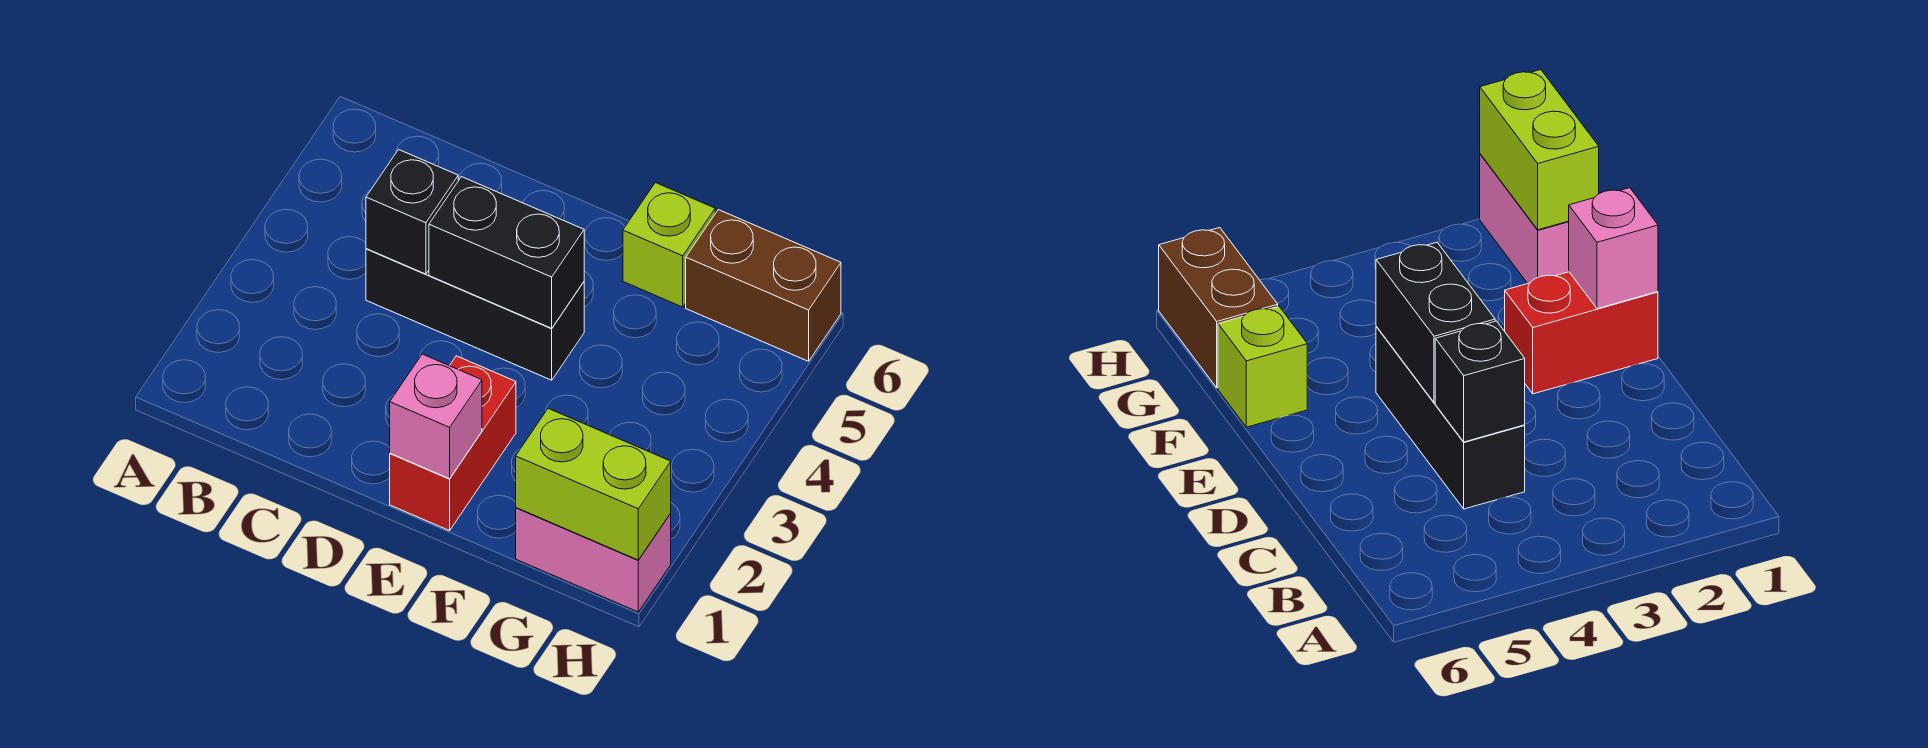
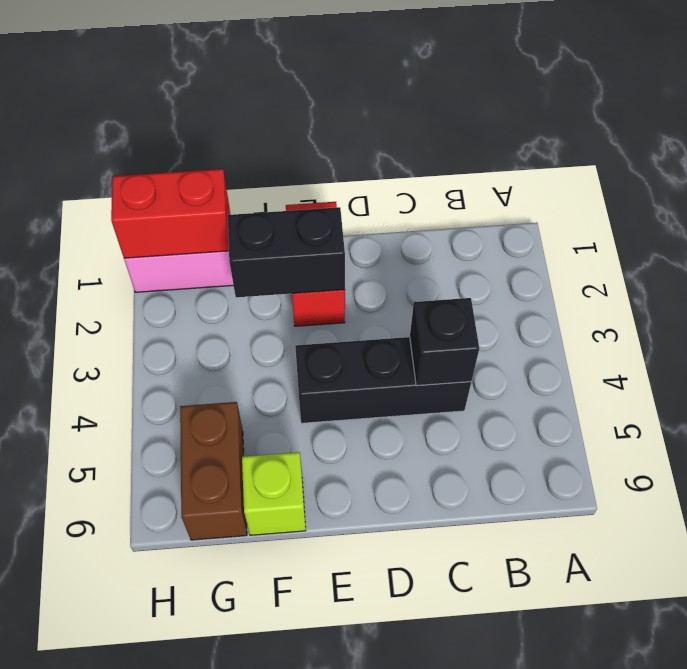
black 1x2 brick [429,177,584,328] -> black 1x2 brick moved to [228,207,345,297]
pink 1x1 brick [390,354,482,479] -> none
lime 1x2 brick [516,408,671,560] -> red 1x2 brick [111,169,230,258]
brown 1x2 brick [686,210,841,361] -> brown 1x2 brick turned to [180,402,247,540]

